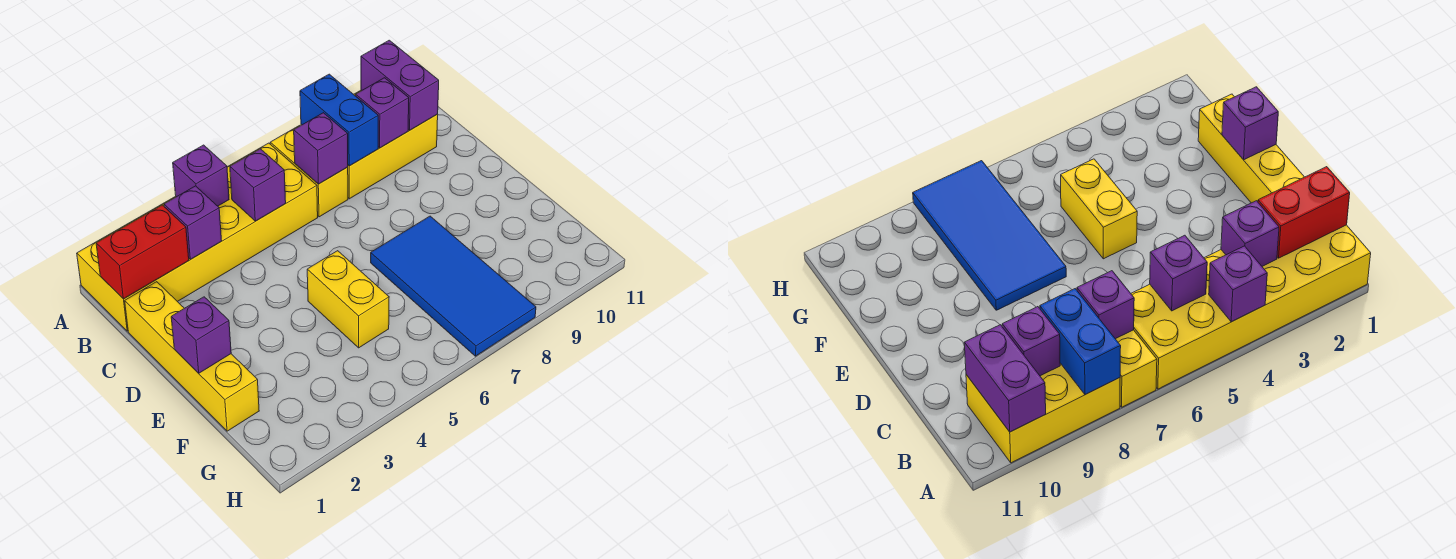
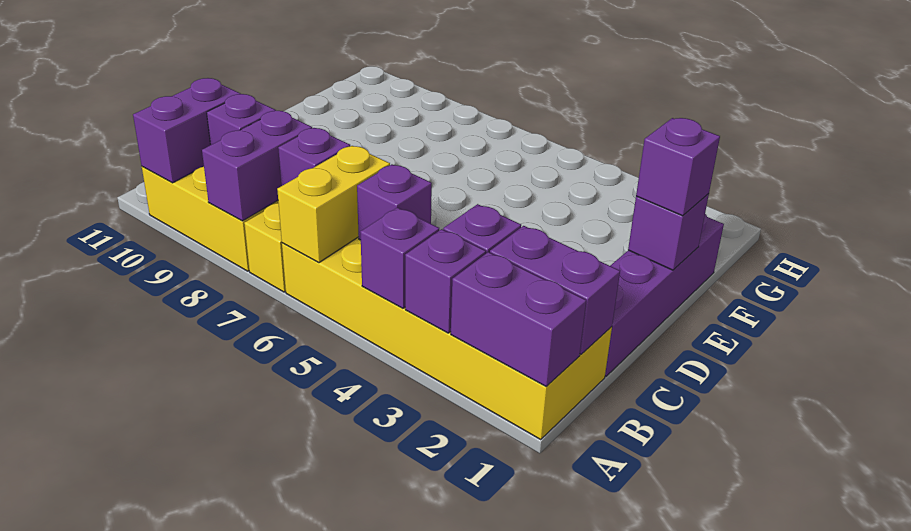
none -> purple 1x2 brick [451,252,586,387]
none -> purple 1x1 brick [405,229,486,333]
blue 1x2 brick [300,74,378,166] -> purple 1x2 brick [202,111,312,221]
red 1x2 brick [96,205,189,299] -> purple 1x2 brick [490,226,620,354]
yellow 1x4 brick [125,282,259,431] -> purple 1x4 brick [605,214,724,376]
none -> purple 1x1 brick [636,118,720,216]
yellow 1x2 brick [307,251,389,348] -> yellow 1x2 brick moved to [277,146,390,263]
blue 2x4 tile [371,216,536,356] -> none

